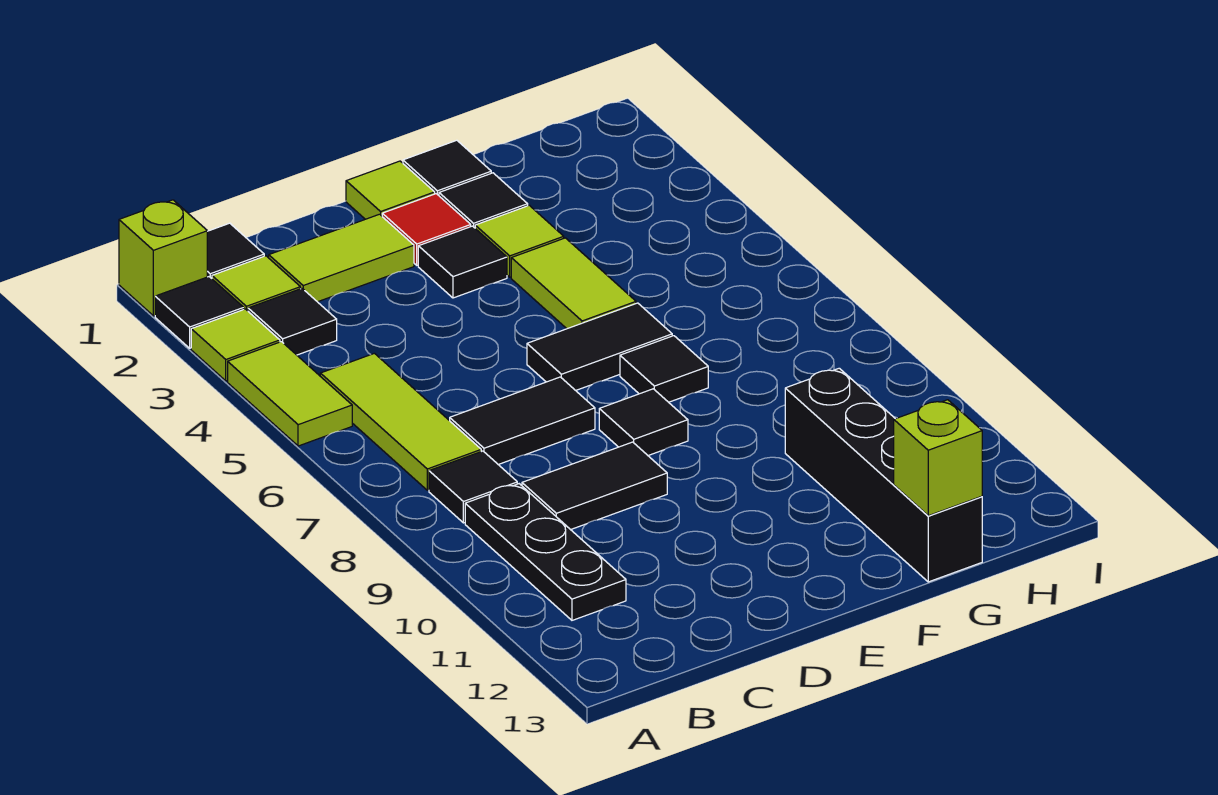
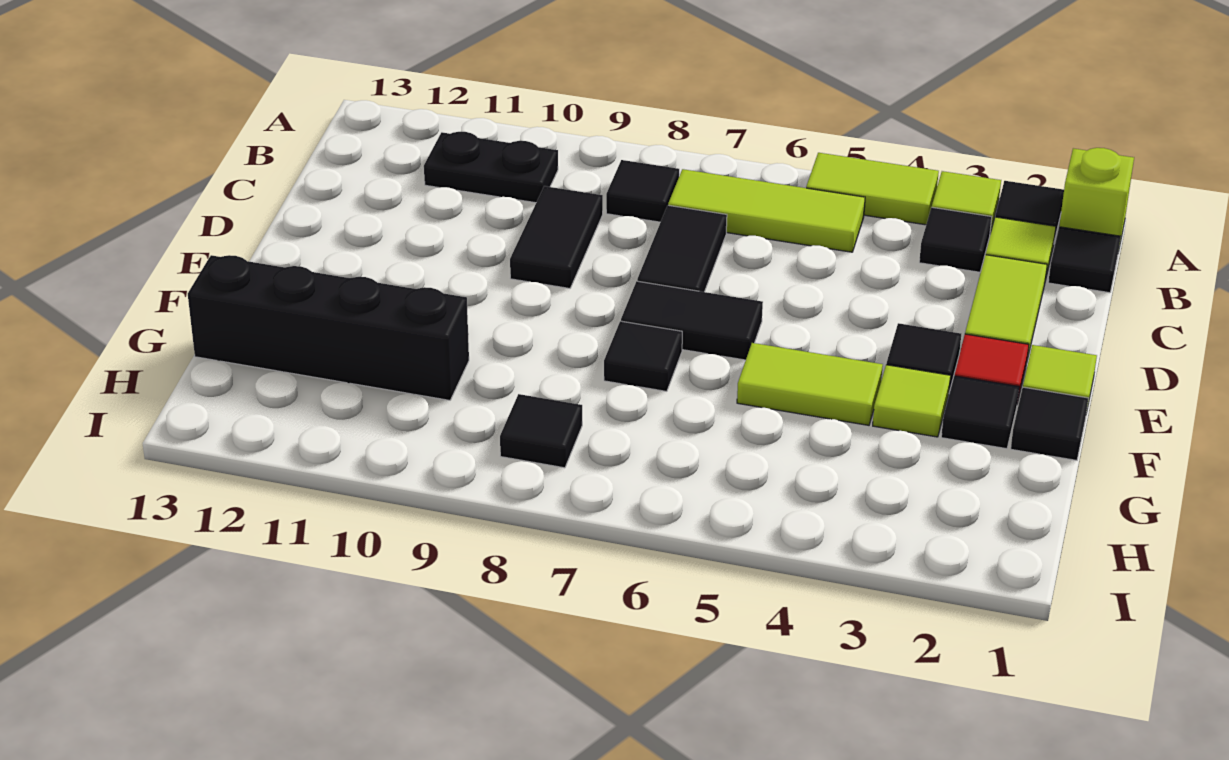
black 1x3 plate [465,484,626,620] -> black 1x2 plate [424,132,558,203]
black 1x2 tile [527,303,672,390] -> black 1x2 tile turned to [621,281,763,360]
black 1x1 tile [599,389,688,455] -> black 1x1 tile moved to [500,394,582,468]
lime 1x1 brick [894,400,982,516] -> none

